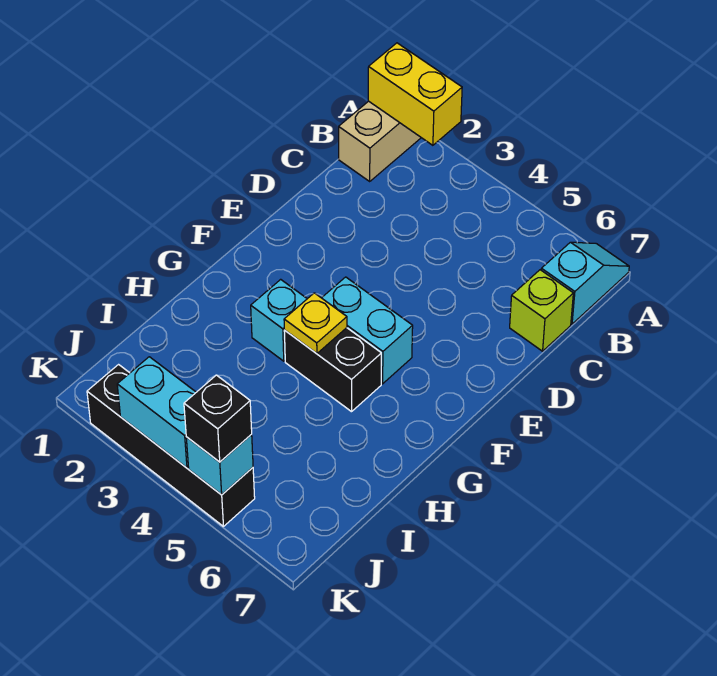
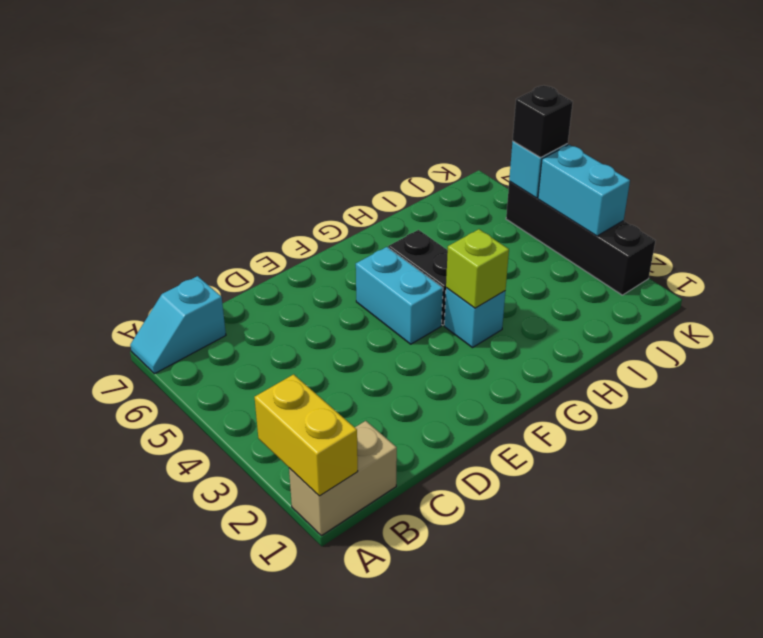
lime 1x1 brick [510,270,573,351] -> lime 1x1 brick moved to [446,229,509,308]
yellow 1x1 plate [284,293,347,354] -> none

